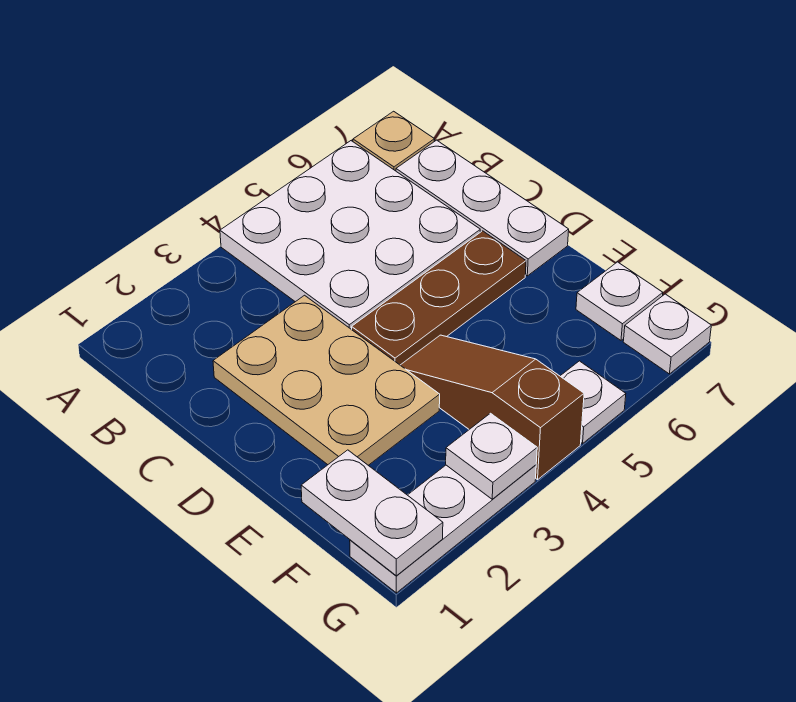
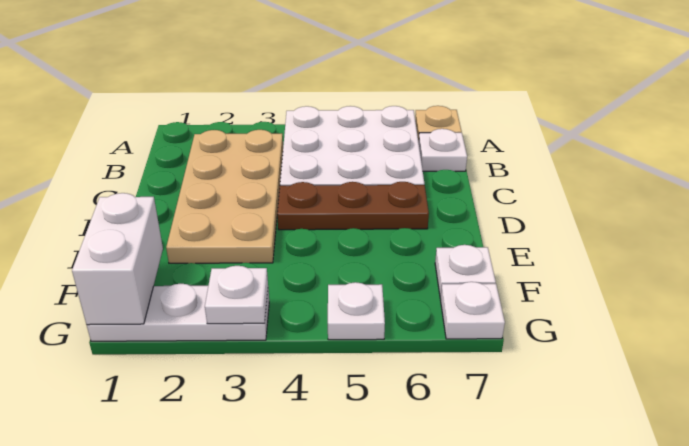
white 1x3 plate [396,140,569,276] -> white 1x1 plate [418,129,467,171]
tan 2x3 plate [213,295,440,465] -> tan 2x4 plate [166,130,283,263]
brown 1x3 slope [401,335,584,480] -> none
white 1x2 plate [301,450,443,576] -> white 1x2 brick [72,193,163,325]

